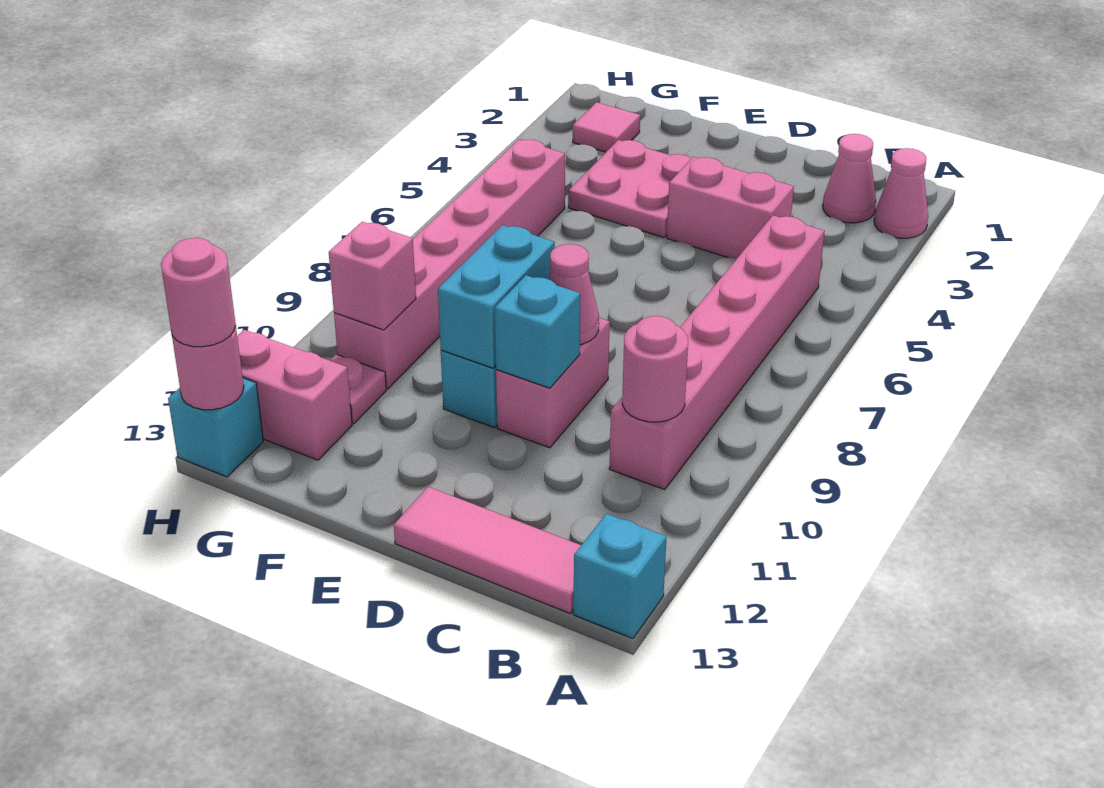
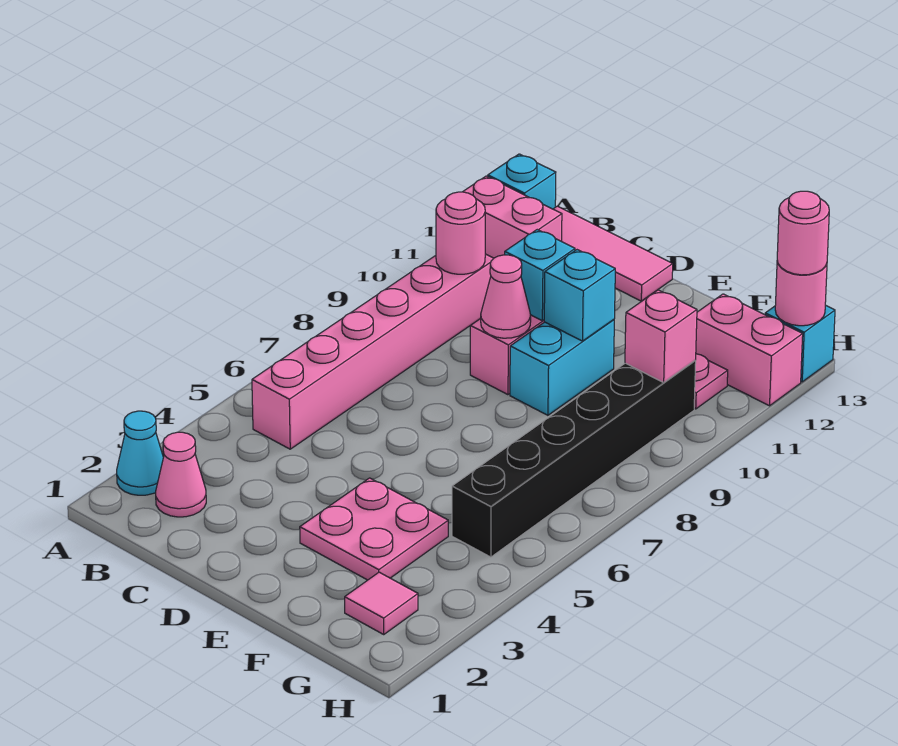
pink 1x1 cone [874,148,928,238] -> cyan 1x1 cone [117,411,163,495]
pink 1x2 brick [667,157,794,259] -> pink 1x2 brick moved to [463,176,562,258]
cyan 1x2 brick [438,225,555,368] -> cyan 1x1 brick [544,250,615,341]
pink 1x6 brick [334,139,565,389] -> black 1x6 brick [452,361,696,557]

